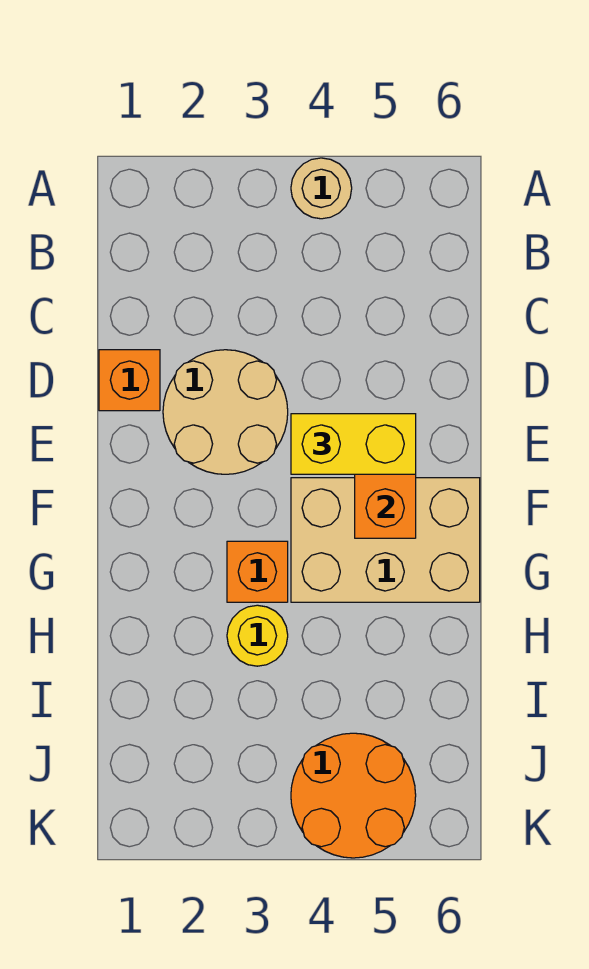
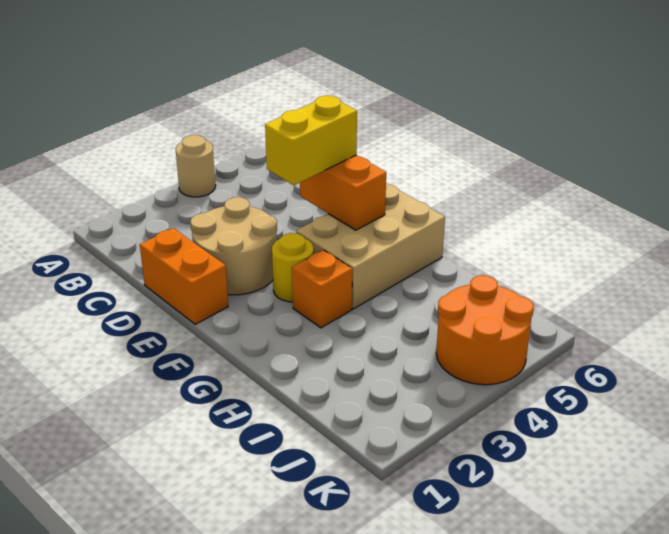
orange 1x1 brick [99,350,160,411] -> orange 1x2 brick [140,228,228,324]
yellow 1x1 round brick [227,605,288,666] -> yellow 1x1 round brick moved to [272,233,314,302]

